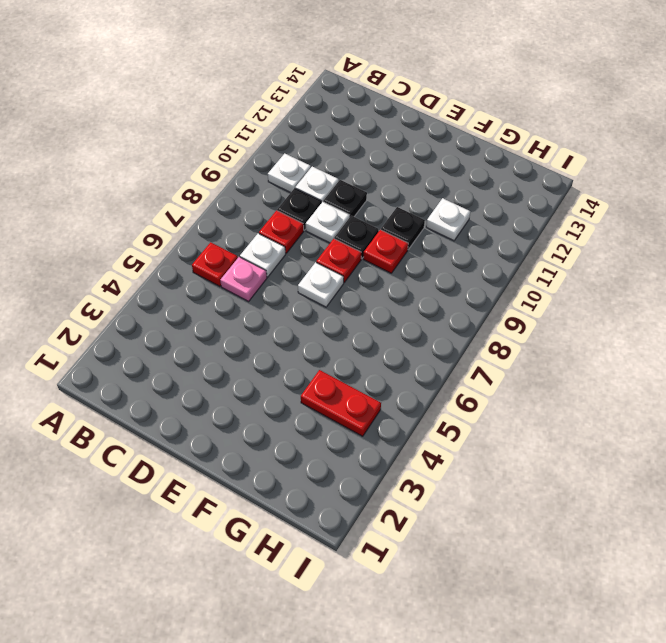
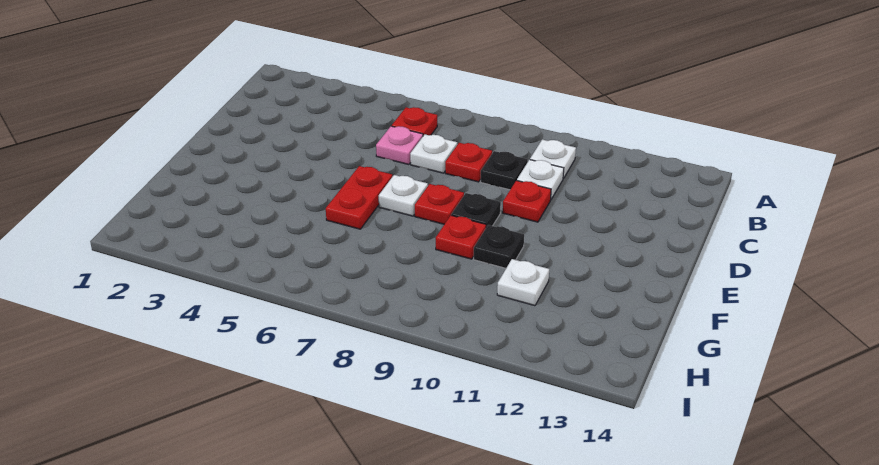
white 1x1 plate [306,202,350,243] -> none
black 1x1 plate [323,180,367,217] -> red 1x1 plate [503,180,551,222]
red 1x2 plate [301,370,381,436] -> red 1x2 plate moved to [326,166,392,229]

